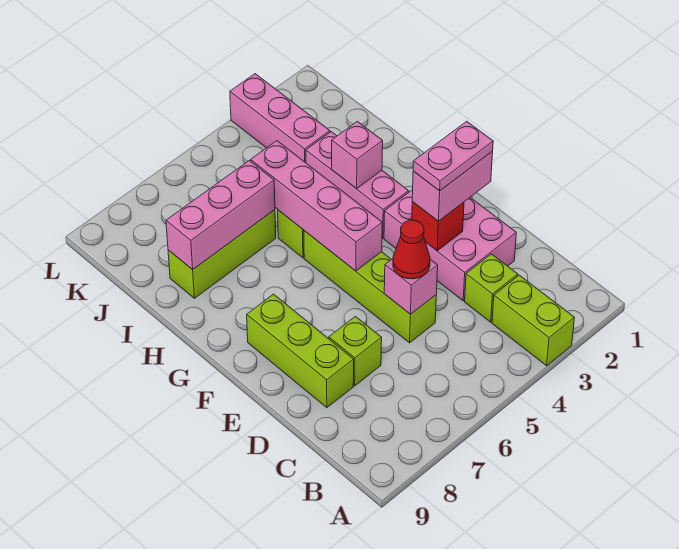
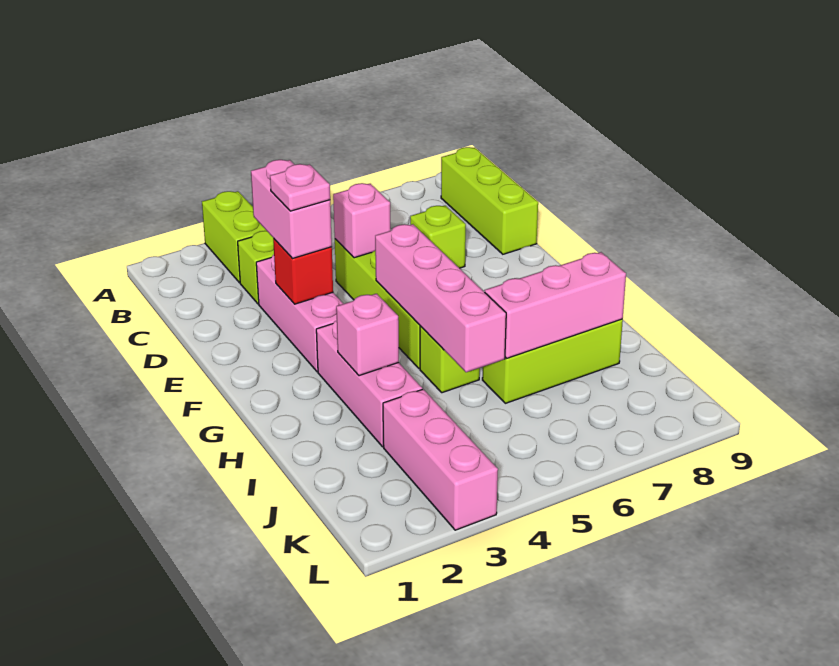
pink 2x3 brick [384,190,516,301] -> pink 1x3 brick [256,255,343,372]
red 1x1 cone [393,220,430,279] -> none
lime 1x3 brick [247,294,354,408] -> lime 1x3 brick moved to [441,147,538,254]
pink 1x2 brick [412,151,493,221] -> pink 1x2 brick turned to [251,160,332,259]
pink 1x2 plate [413,121,493,191] -> pink 1x1 plate [270,164,330,211]

